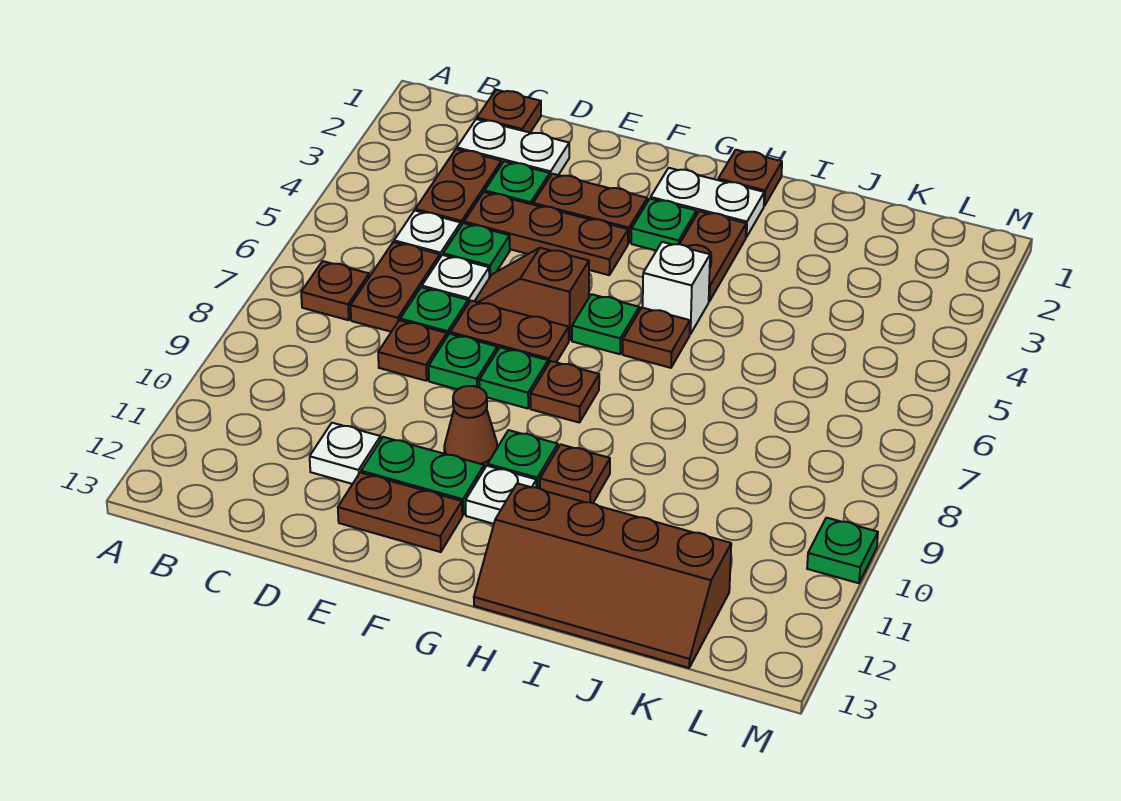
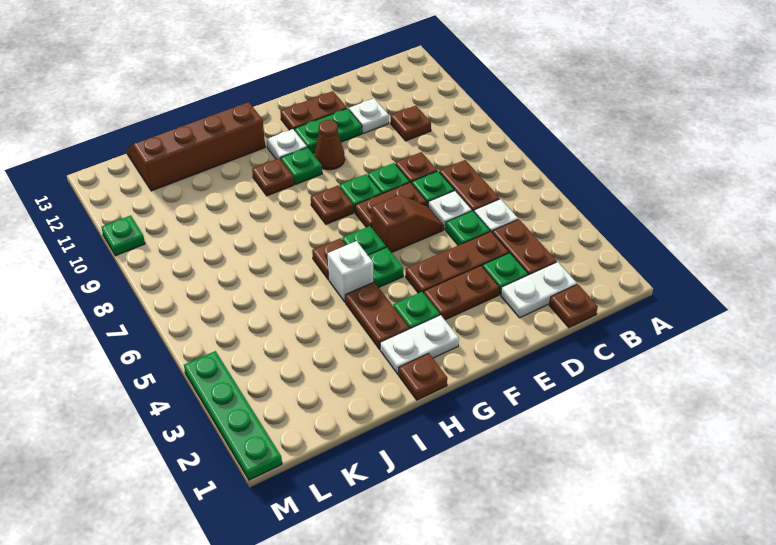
brown 1x1 plate [301,261,369,320] -> brown 1x1 plate moved to [391,106,431,141]
none -> green 1x1 plate [368,247,403,287]
none -> green 1x4 plate [184,351,282,480]

